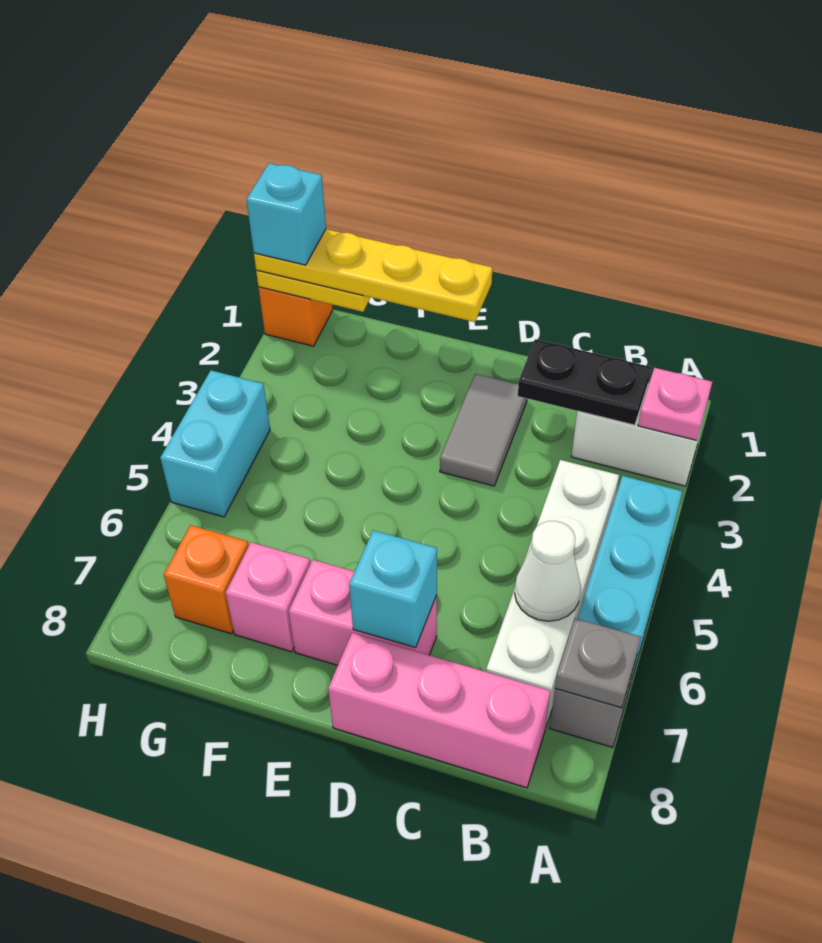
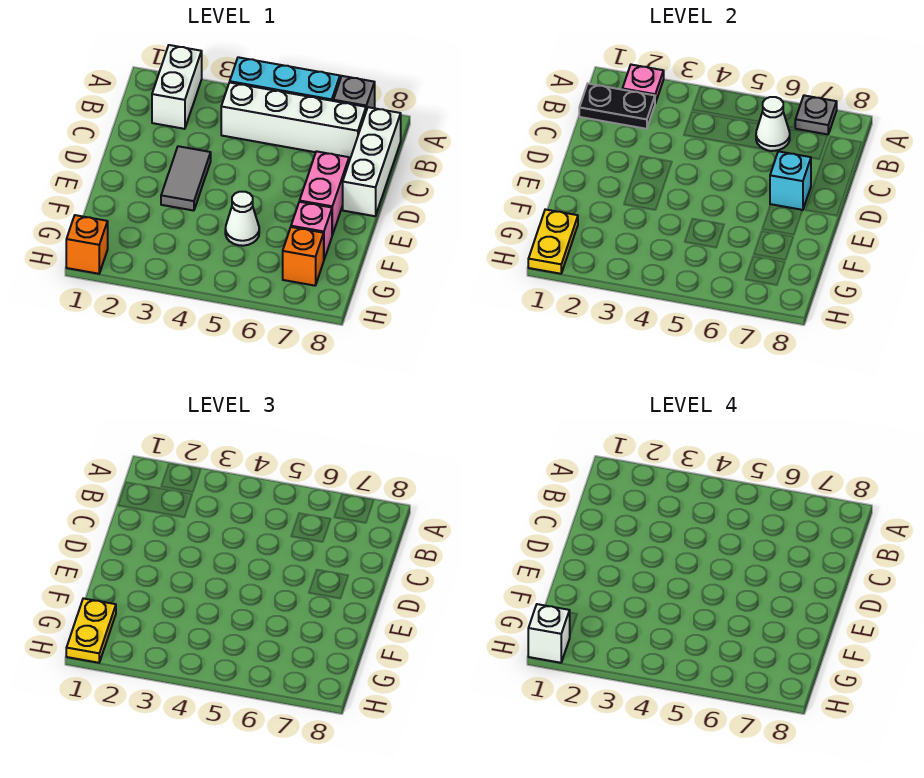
black 1x2 plate [518,339,651,425] -> black 1x2 plate turned to [579,84,655,129]
pink 1x3 brick [328,633,551,788] -> white 1x3 brick [343,107,401,216]
grey 1x2 tile [440,374,527,486] -> grey 1x2 tile turned to [161,146,211,211]
yellow 1x4 plate [254,229,492,322] -> yellow 1x2 plate [66,598,116,663]
none -> white 1x1 cone [225,192,259,246]
cyan 1x1 brick [246,163,326,265] -> white 1x1 brick [528,604,570,663]
cyan 1x2 brick [160,370,270,517] -> none

